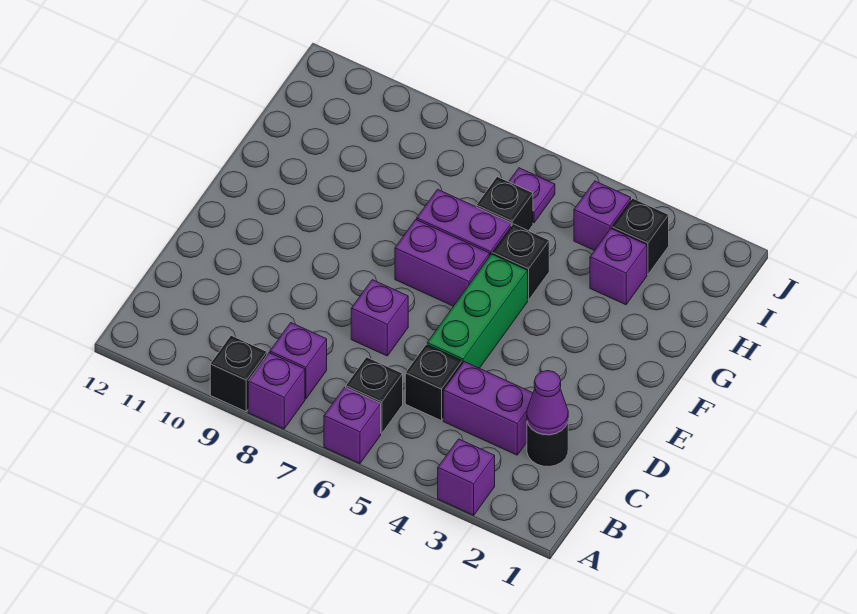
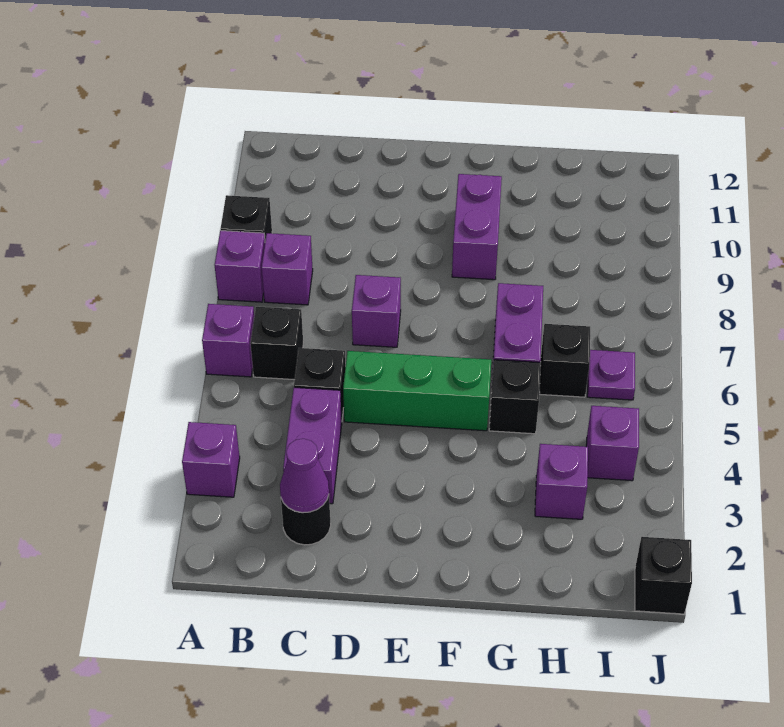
purple 1x2 brick [395,220,490,306] -> purple 1x2 brick moved to [452,174,502,280]
black 1x1 brick [612,198,669,275] -> black 1x1 brick moved to [635,537,692,614]

